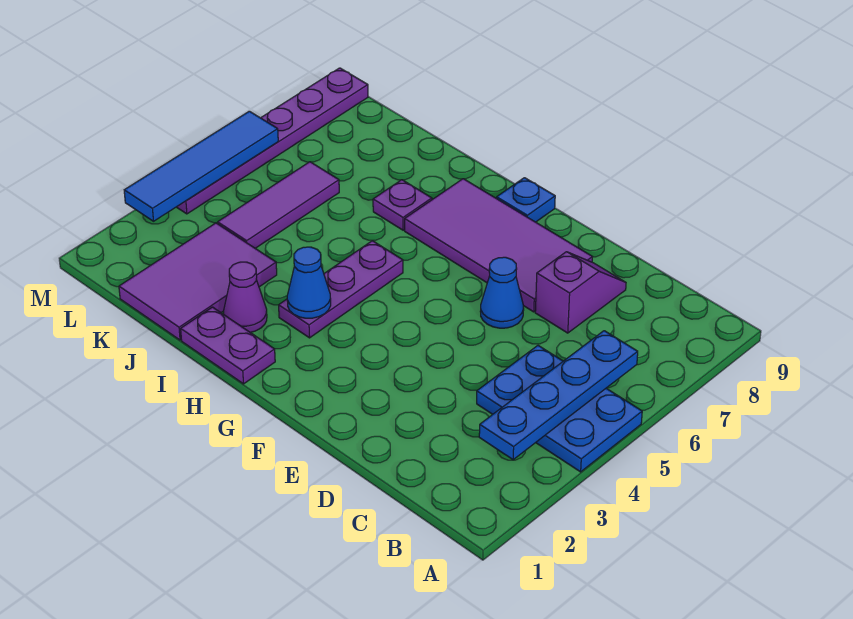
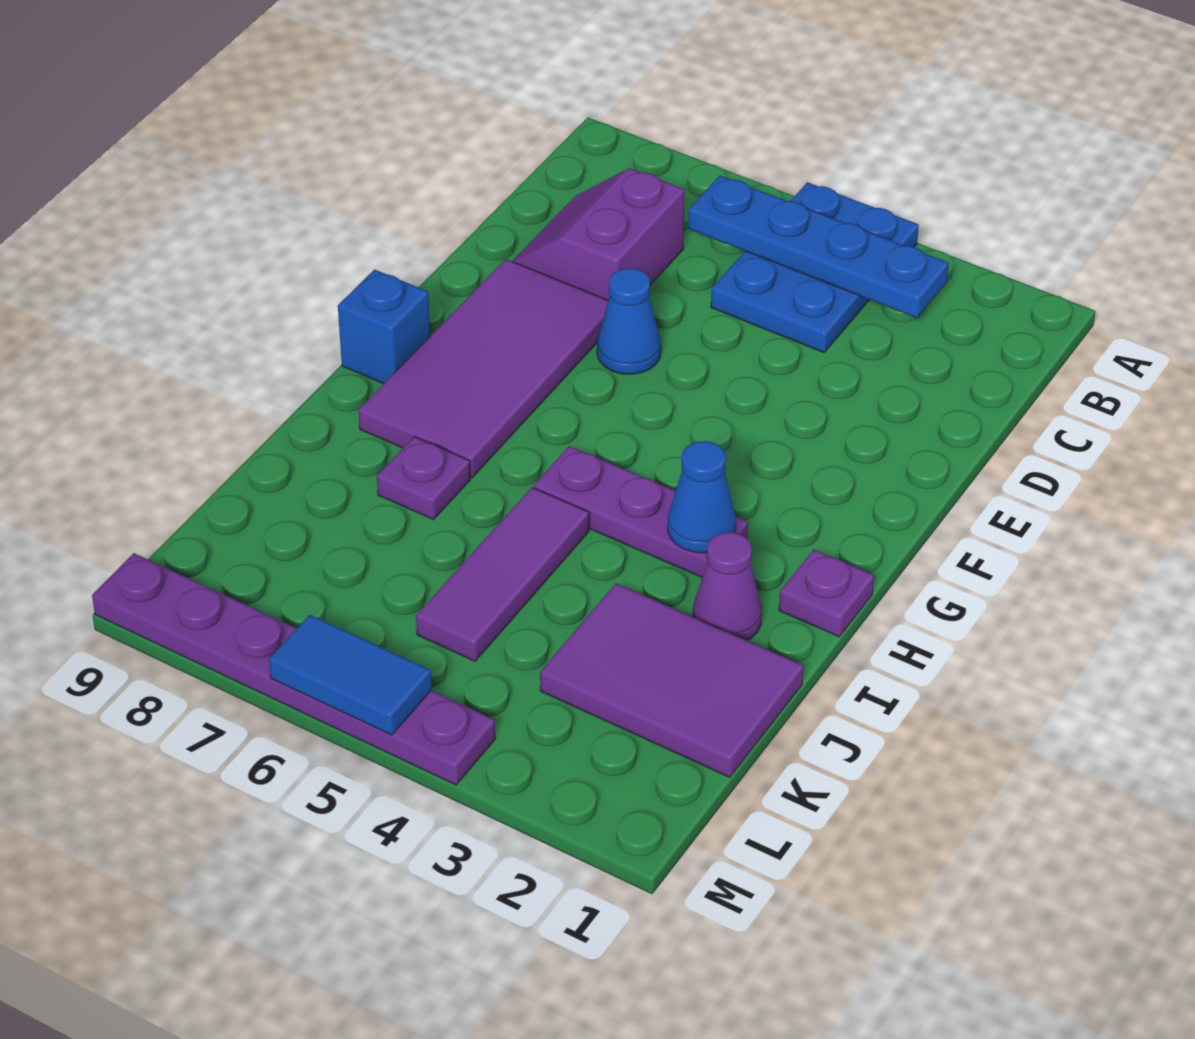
purple 1x2 slope [535,252,626,333] -> purple 2x2 slope [512,168,685,300]
blue 1x1 plate [497,178,555,222] -> blue 1x1 brick [338,270,430,384]
purple 1x2 plate [181,307,275,384] -> purple 1x1 plate [779,550,874,637]
purple 1x3 tile [218,162,339,248] -> purple 1x3 tile turned to [416,487,589,661]
blue 1x4 tile [124,111,278,221] -> blue 1x2 tile [269,615,432,735]

